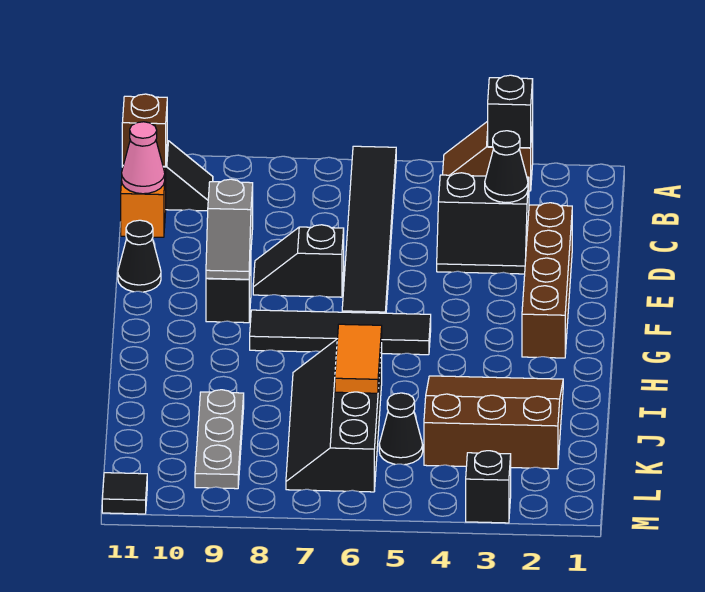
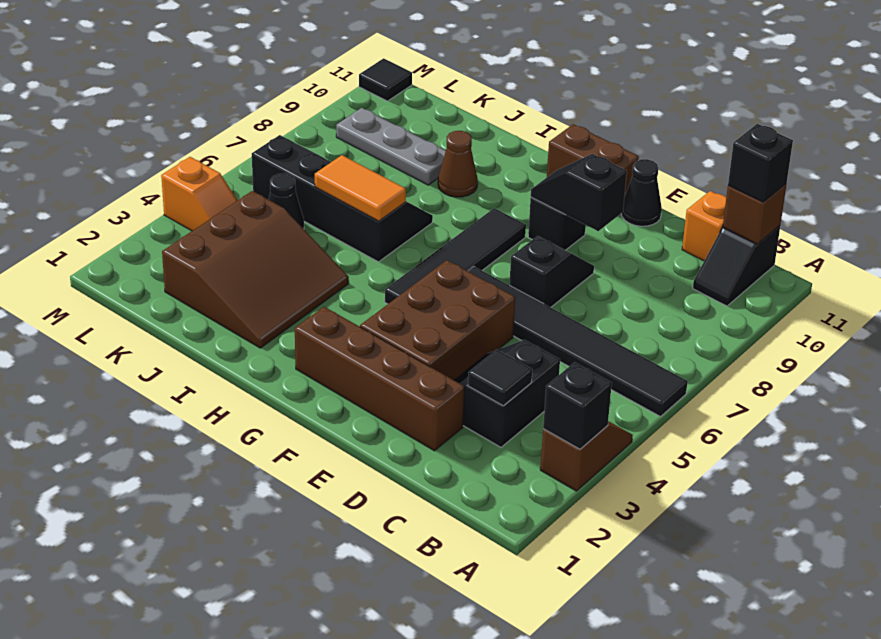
black 1x1 cone [485,131,528,203] -> black 1x1 tile [468,350,532,406]
pink 1x1 cone [122,122,165,194] -> none
none -> brown 2x3 brick [360,260,515,380]
grey 1x2 slope [206,179,253,279] -> black 1x2 slope [531,154,627,231]
none -> brown 1x2 brick [547,124,639,197]
none -> brown 1x1 cone [438,131,478,197]
none -> orange 1x2 slope [161,157,238,231]
black 1x1 brick [466,451,511,523] -> black 1x1 brick moved to [728,124,793,202]

